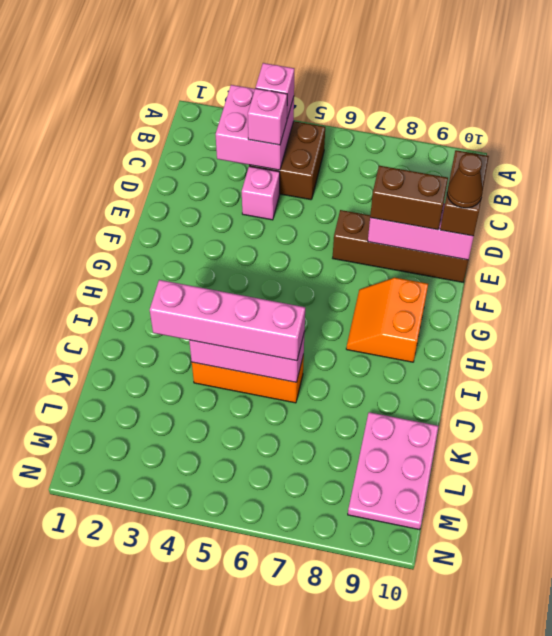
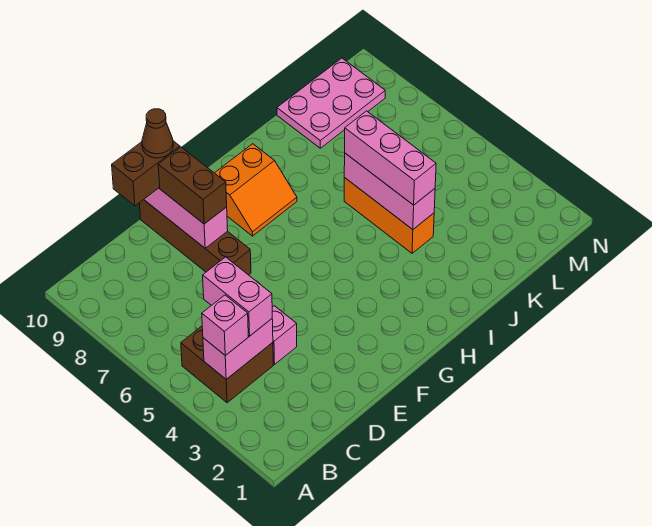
pink 2x2 brick [216,85,294,170] -> pink 1x2 brick [203,319,273,379]
pink 1x1 brick [248,88,287,145] -> pink 1x2 brick [203,257,272,336]
pink 1x4 brick [150,280,305,361] -> pink 1x3 brick [345,111,436,205]

